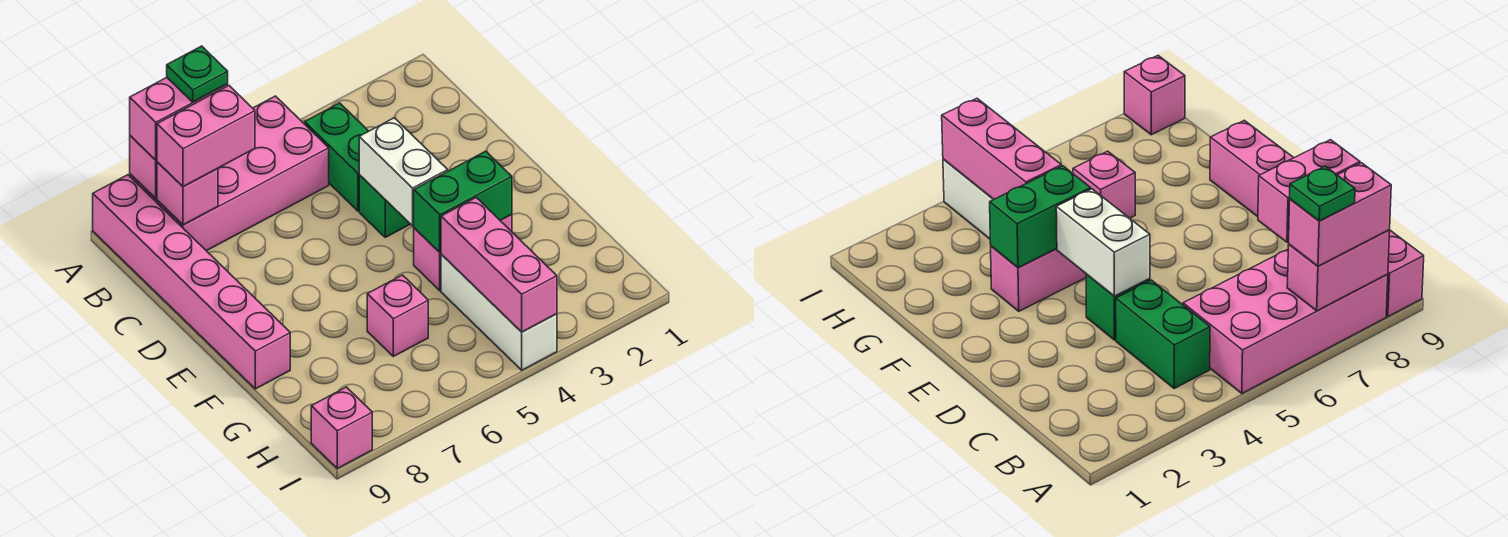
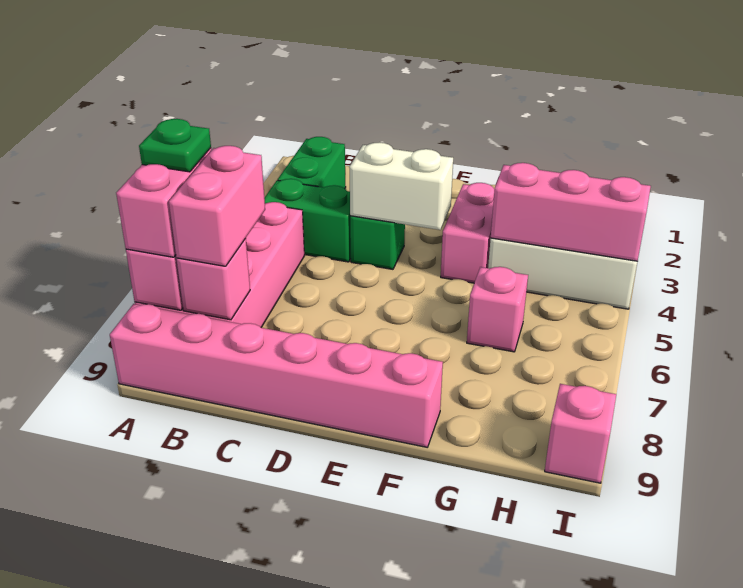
green 1x2 brick [414,151,512,252] -> green 1x2 brick moved to [278,137,346,188]

